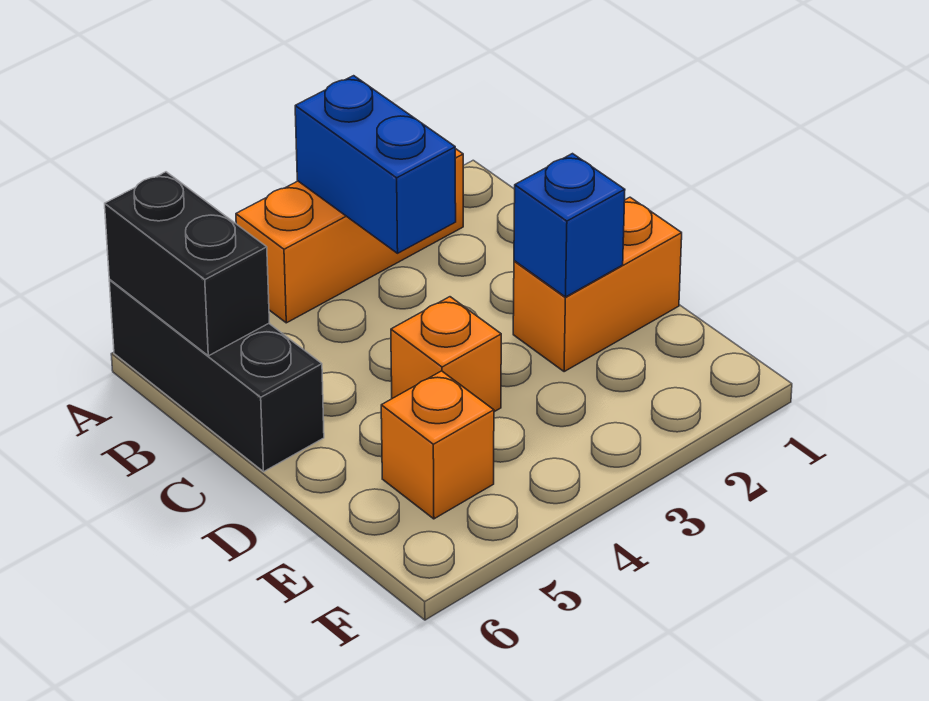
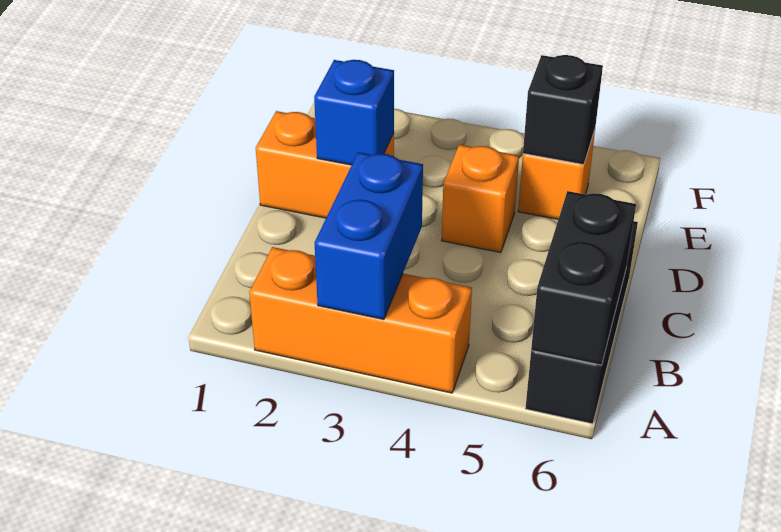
none -> black 1x1 brick [523,55,603,165]

